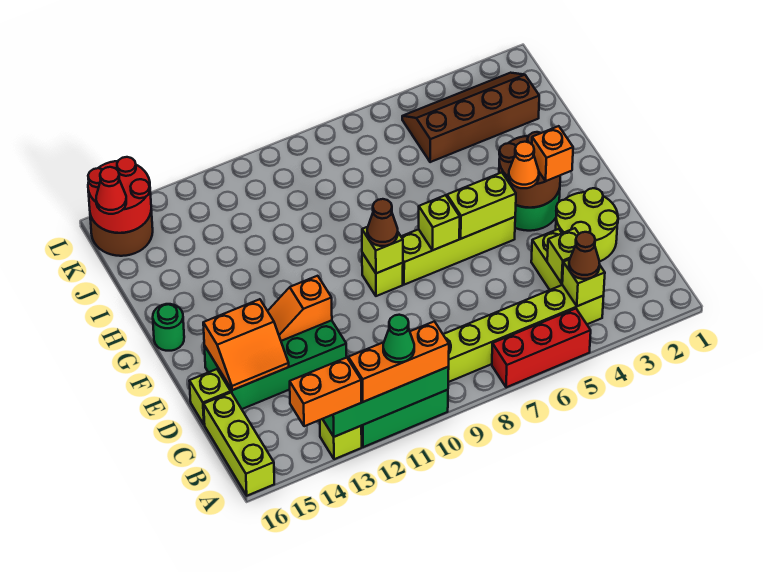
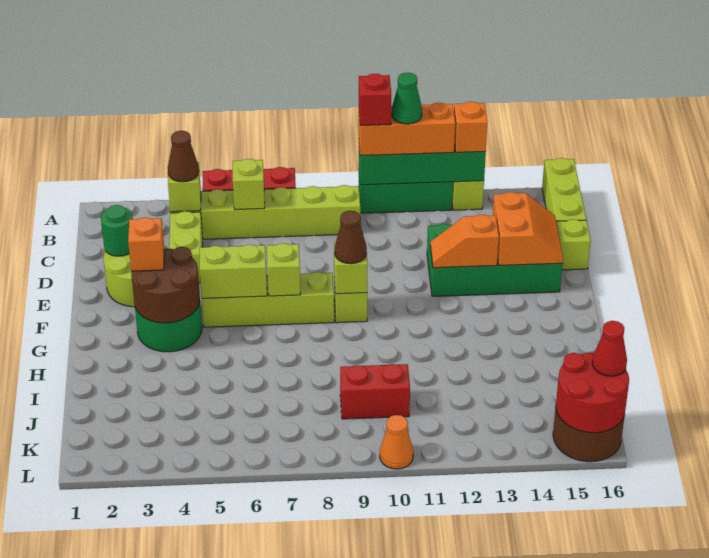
none -> red 1x1 brick [359,74,391,125]
orange 1x2 brick [290,358,361,426] -> orange 1x1 brick [454,101,487,152]
lime 1x1 brick [547,228,579,283] -> lime 1x1 brick moved to [233,159,265,210]
orange 2x2 slope [203,299,289,390] -> orange 2x2 slope turned to [493,192,563,265]
orange 1x2 slope [268,276,332,341] -> orange 1x2 slope turned to [430,215,499,268]
orange 1x1 cone [509,142,539,188] -> orange 1x1 cone moved to [380,415,413,469]
green 1x1 round brick [153,304,184,351] -> green 1x1 round brick moved to [101,205,133,256]
brown 2x4 slope [402,73,539,162] -> none
none -> red 1x2 brick [340,364,410,419]

